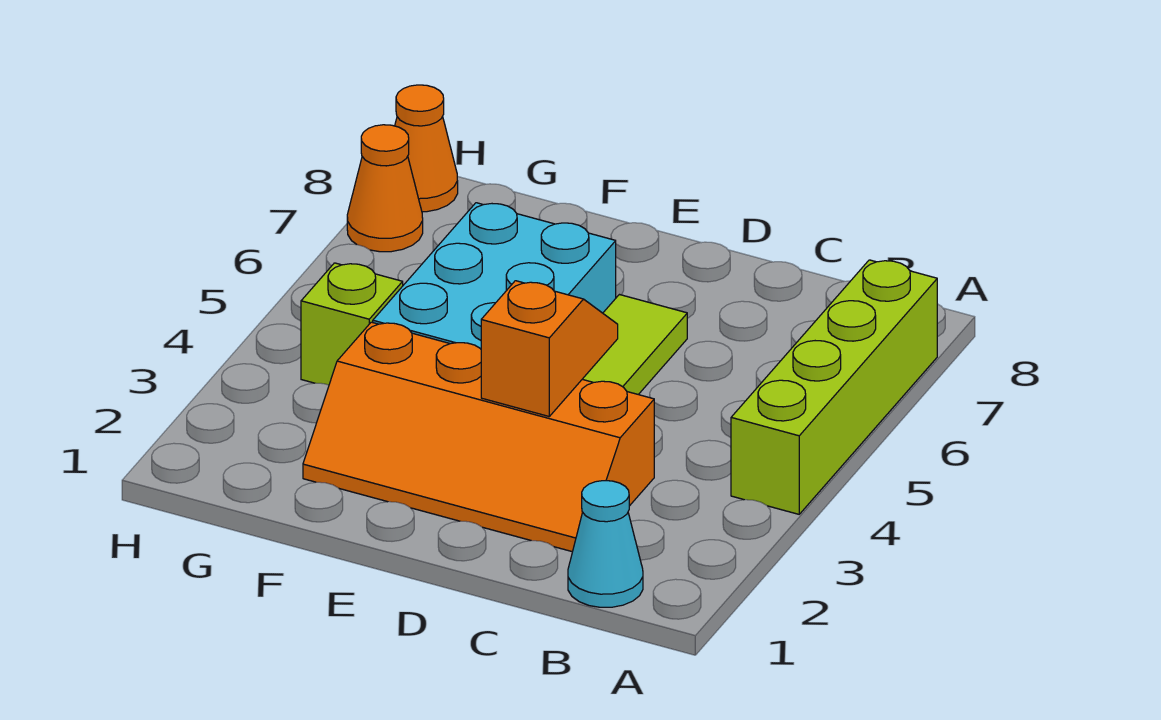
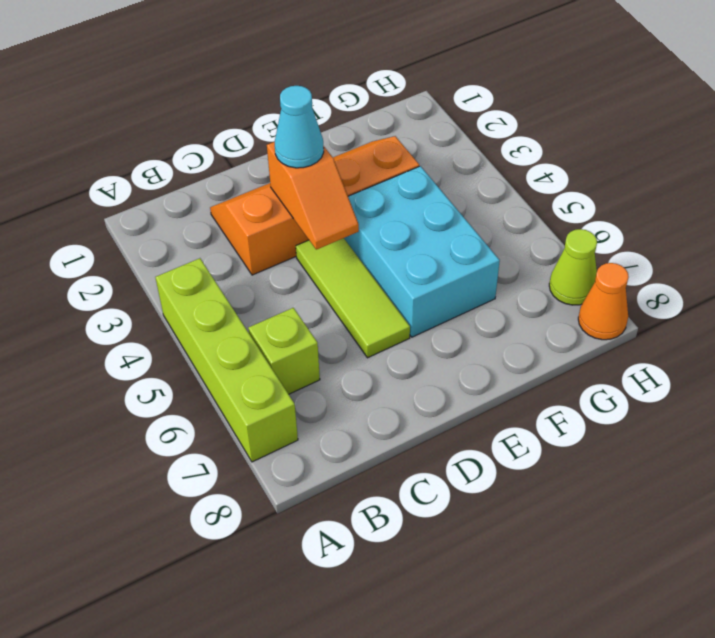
cyan 1x1 cone [568,481,643,607] -> cyan 1x1 cone moved to [275,86,324,168]
lime 1x1 brick [301,263,403,385] -> lime 1x1 brick moved to [248,308,320,394]
orange 1x1 cone [347,125,423,252] -> lime 1x1 cone [549,229,597,305]

